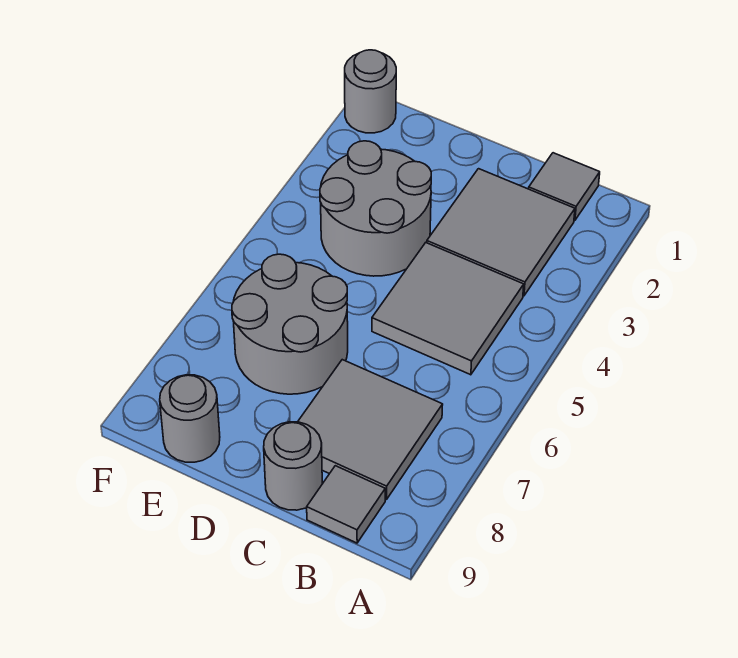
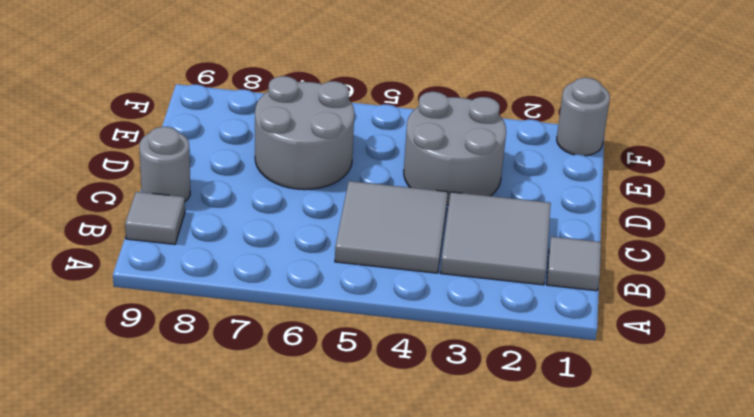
grey 2x2 tile [298,360,443,500] -> none
grey 1x1 round brick [160,375,220,462] -> none

